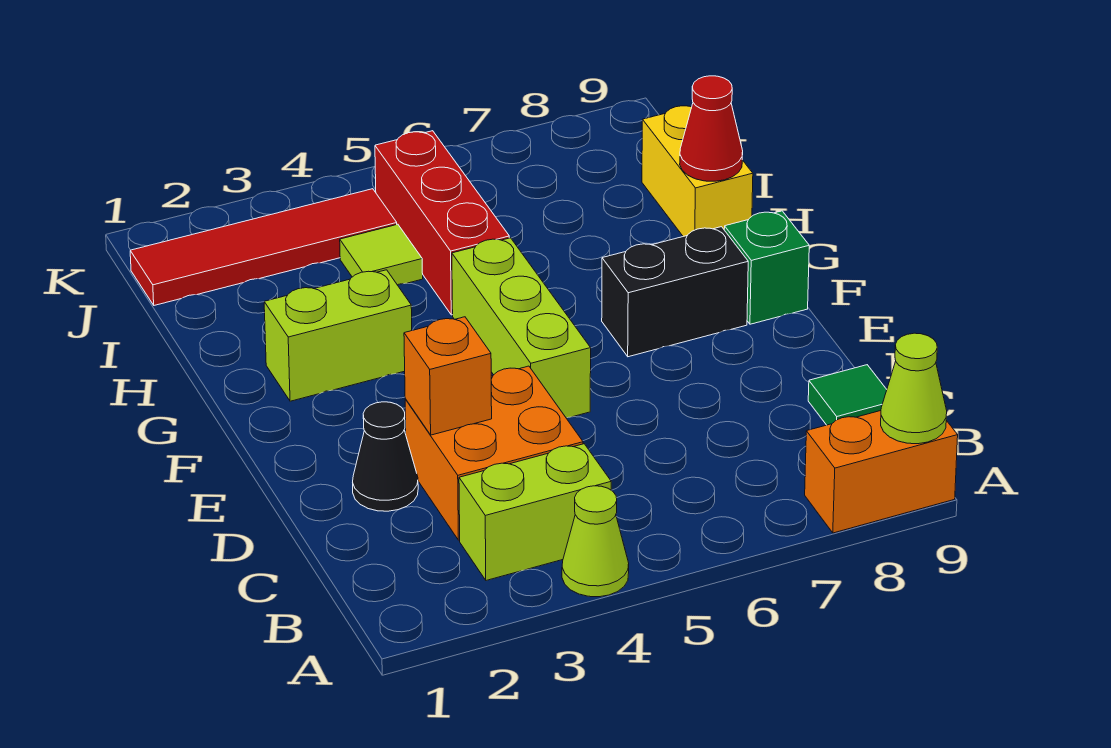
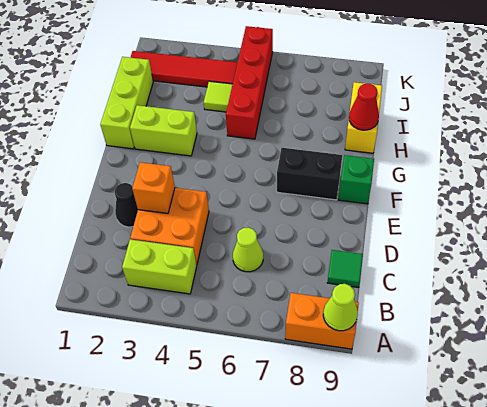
lime 1x1 cone [562,486,629,597] -> lime 1x1 cone moved to [233,228,263,272]
lime 1x3 brick [452,238,591,418] -> lime 1x3 brick moved to [100,57,153,149]
red 1x3 brick [375,131,509,315] -> red 1x4 brick [226,26,273,139]

